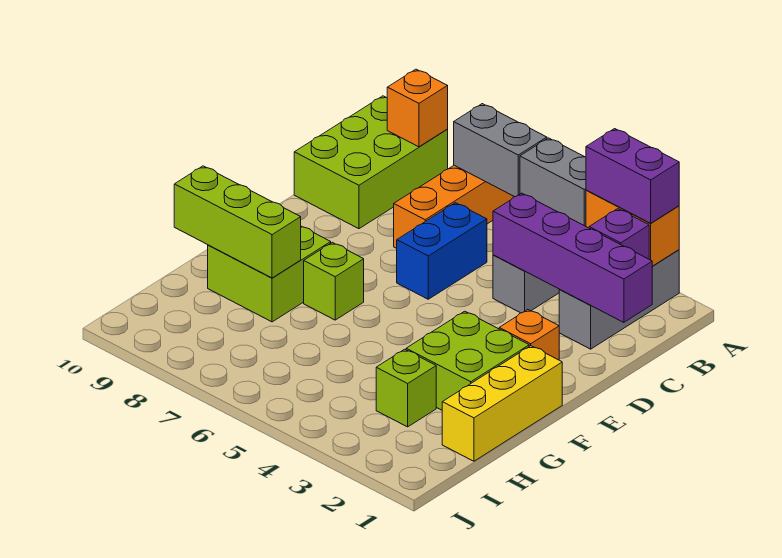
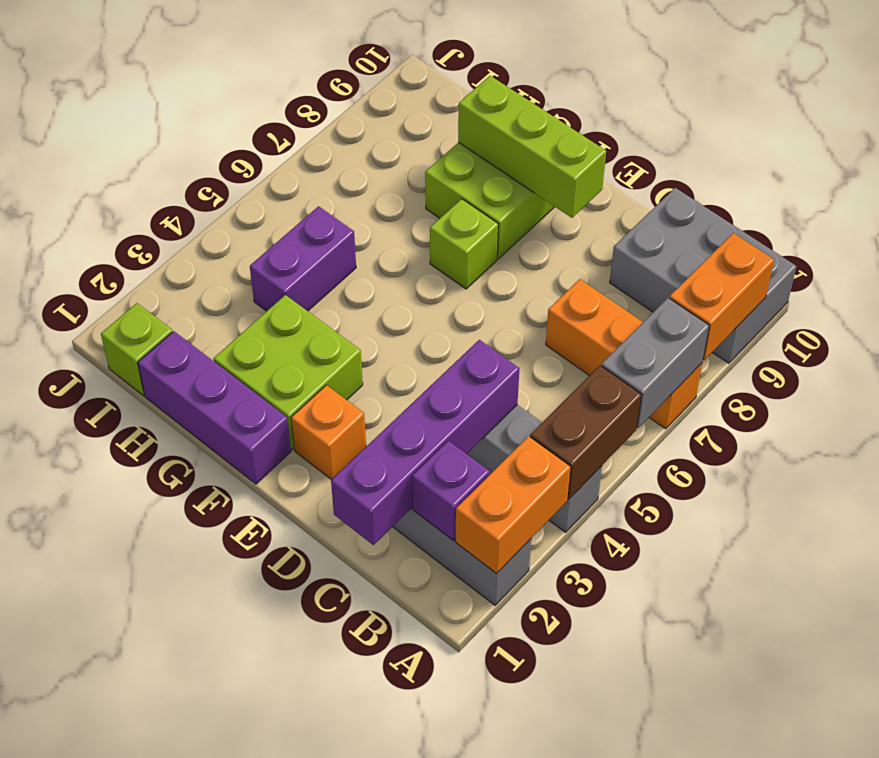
purple 1x2 brick [586,129,679,223] -> purple 1x2 brick moved to [250,206,356,311]
grey 1x2 brick [520,138,586,226] -> brown 1x2 brick [530,366,642,499]
lime 2x3 brick [294,96,448,229] -> grey 2x3 brick [610,188,796,363]
orange 1x1 brick [387,69,448,147] -> orange 1x2 brick [669,233,774,360]
blue 1x2 brick [397,203,487,299] -> none
yellow 1x3 brick [442,346,562,461] -> purple 1x3 brick [138,331,291,484]
lime 1x3 brick [174,166,301,278] -> lime 1x3 brick turned to [458,76,606,218]
lime 1x1 brick [376,349,436,427] -> lime 1x1 brick moved to [101,303,173,396]

